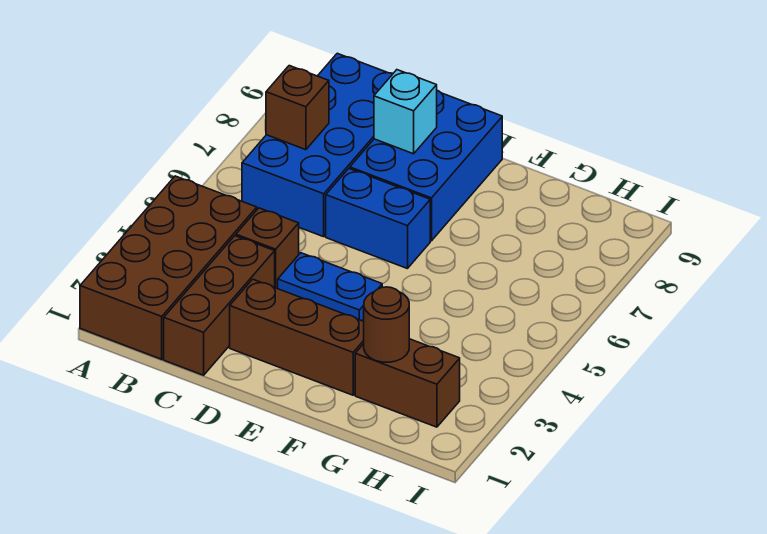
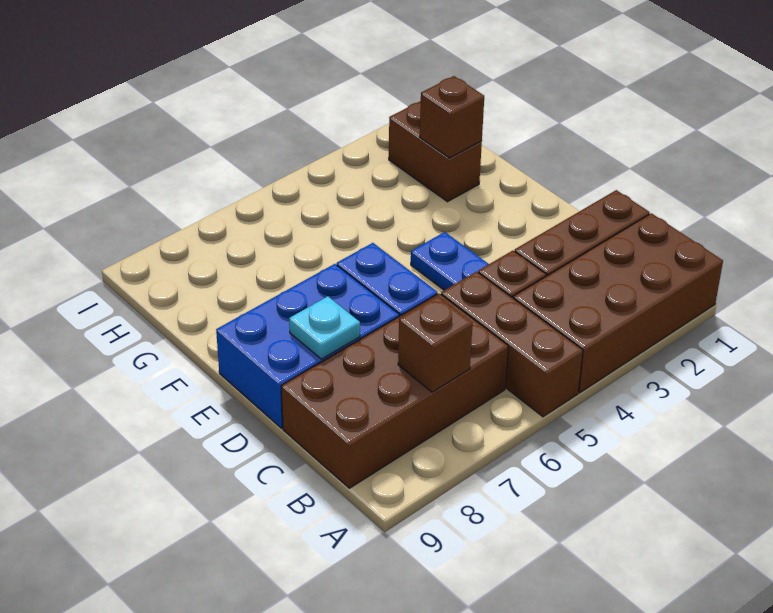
blue 2x4 brick [242,53,393,237] -> brown 2x4 brick [281,293,508,488]
brown 1x3 brick [230,279,364,395] -> brown 1x3 brick moved to [441,272,583,417]
cyan 1x1 brick [374,70,437,154] -> cyan 1x1 plate [289,296,360,359]
brown 1x1 round brick [364,287,409,362] -> brown 1x1 brick [420,76,484,158]

